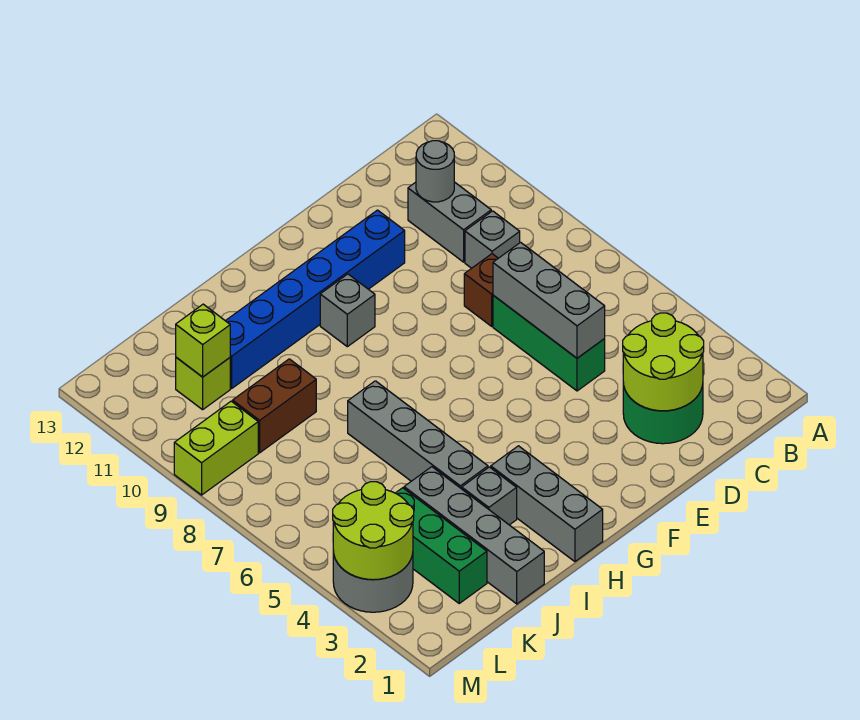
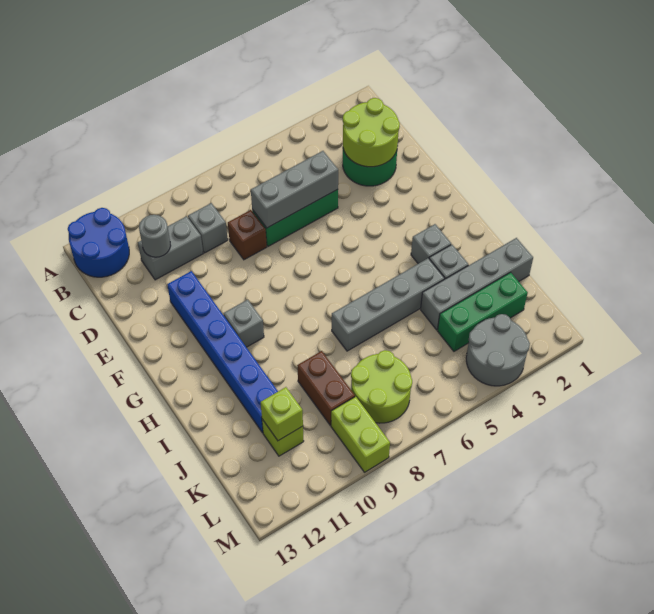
none -> blue 2x2 round brick [68,208,129,277]
grey 1x3 brick [491,446,603,562] -> grey 1x1 brick [411,224,451,264]
lime 2x2 round brick [333,482,414,580] -> lime 2x2 round brick moved to [351,350,412,423]

